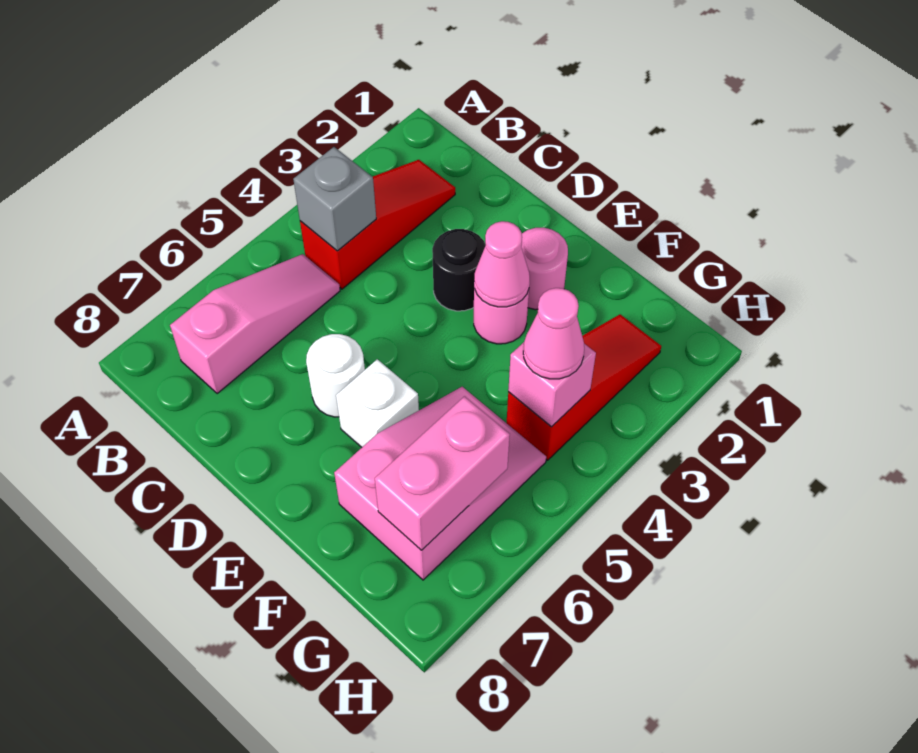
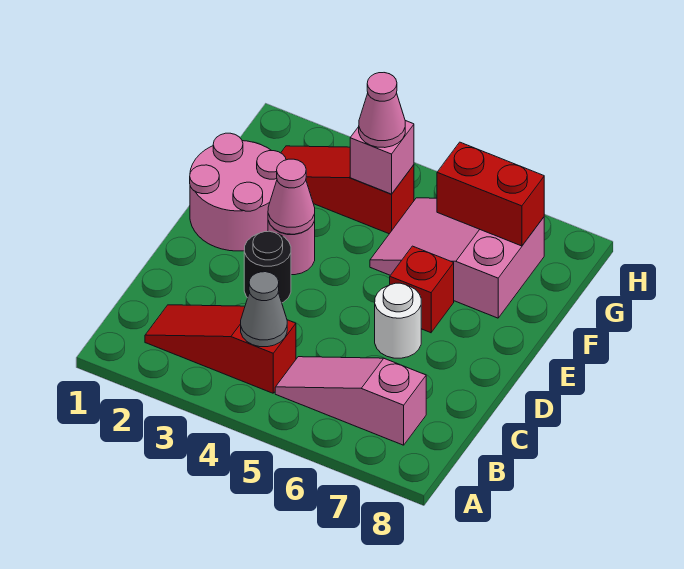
grey 1x1 brick [293,147,376,251] -> grey 1x1 cone [241,272,287,347]
pink 1x1 round brick [521,228,568,310] -> pink 2x2 round brick [190,133,286,251]
white 1x1 brick [336,359,419,447] -> red 1x1 brick [390,246,454,333]
pink 1x2 brick [375,396,510,550] -> red 1x2 brick [437,142,544,246]

